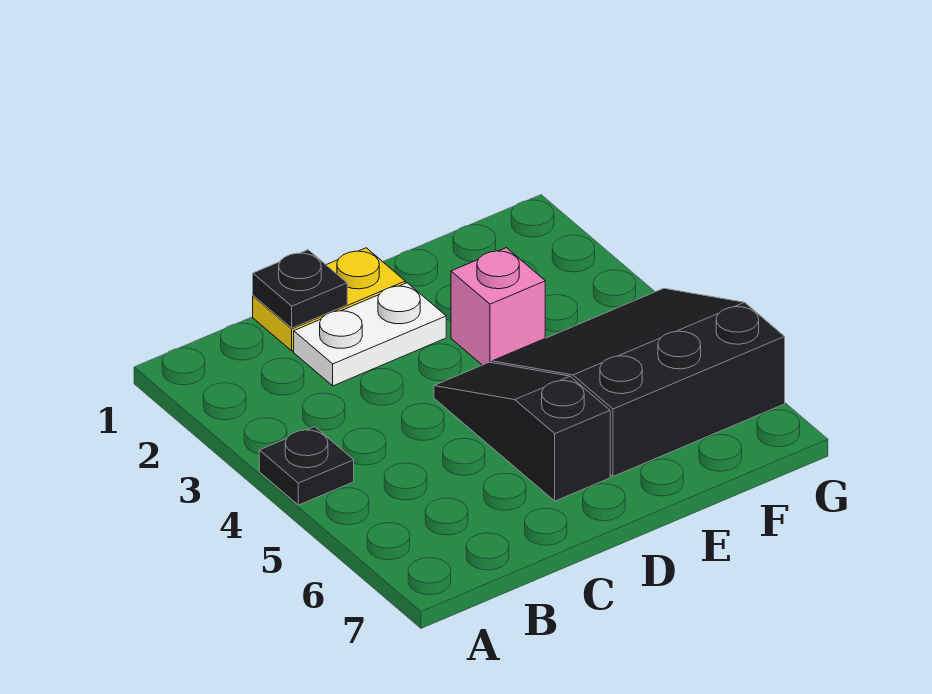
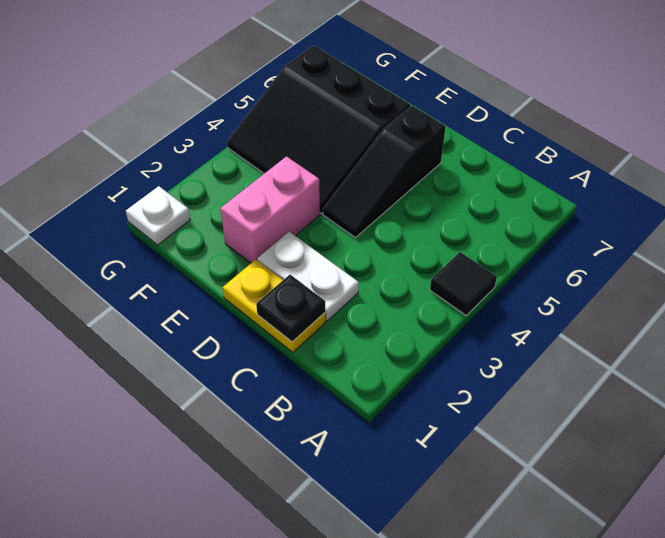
black 1x1 plate [259,427,354,505] -> black 1x1 tile [430,252,497,315]
pink 1x1 brick [451,248,545,365] -> pink 1x2 brick [220,157,320,263]
none -> white 1x1 plate [126,186,190,245]

